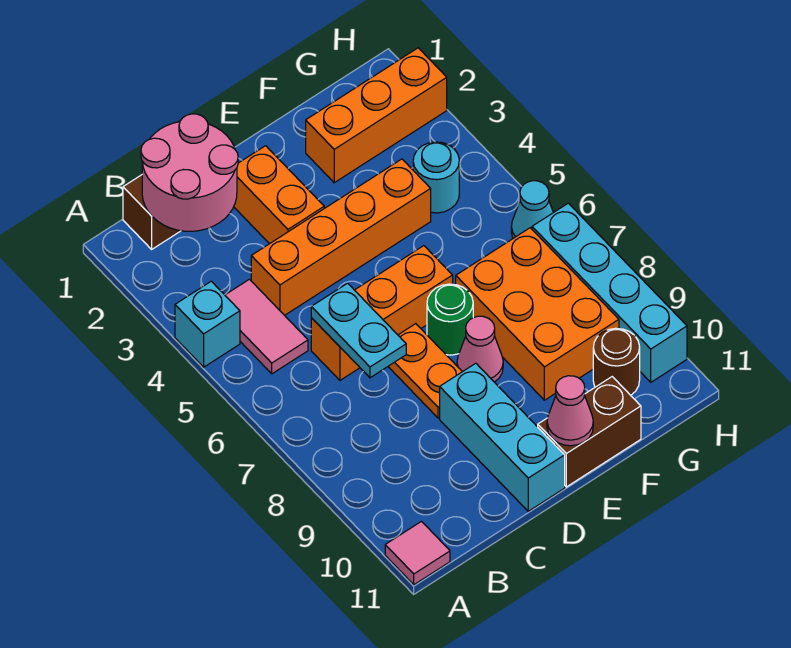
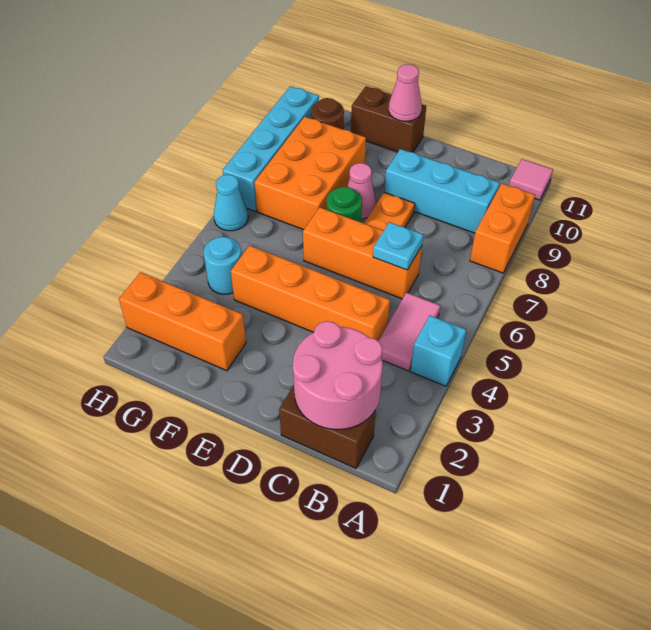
cyan 1x2 plate [311,283,406,378] -> cyan 1x1 plate [373,222,423,270]
orange 1x2 brick [234,146,324,244] -> orange 1x2 brick moved to [470,184,535,273]
cyan 1x3 brick [440,363,565,511] -> cyan 1x3 brick turned to [384,149,500,233]

